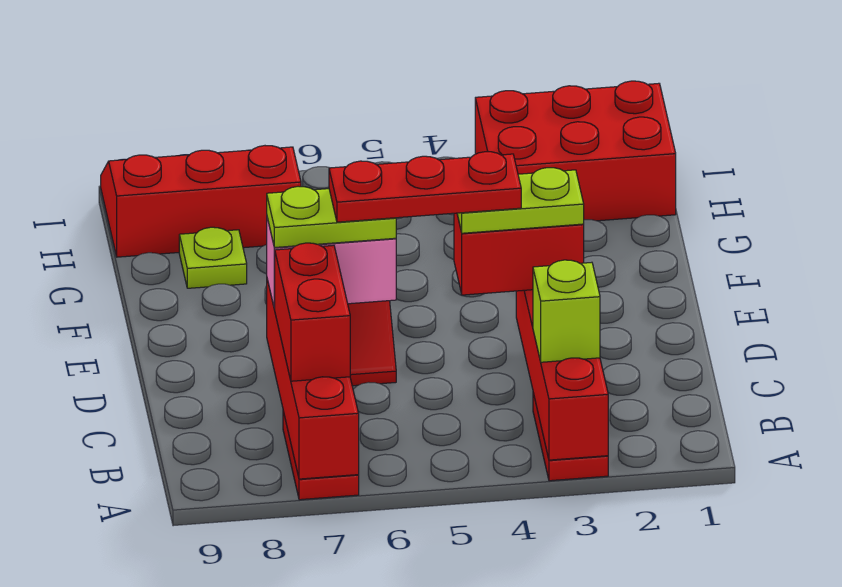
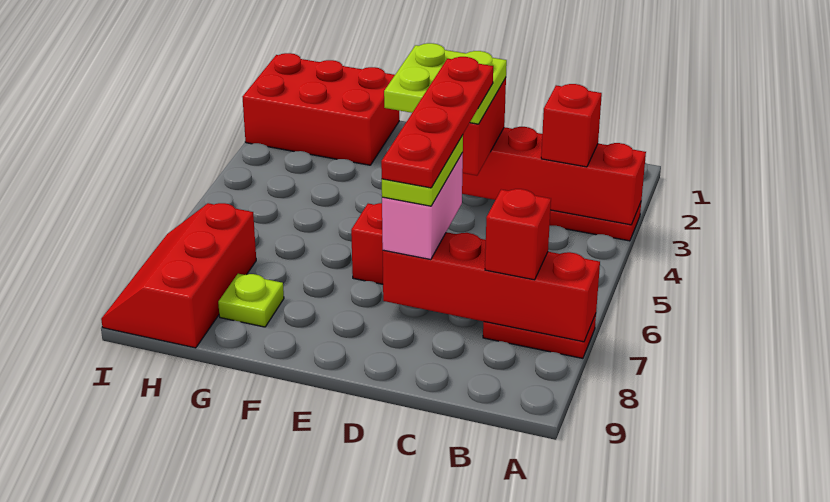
lime 1x1 brick [533,260,600,362] -> red 1x1 brick [541,84,602,167]
red 1x2 brick [274,243,350,381] -> red 1x1 brick [485,189,551,280]
lime 1x2 plate [457,168,584,233] -> lime 2x2 plate [384,43,507,124]
red 1x3 plate [329,152,521,222] -> red 1x4 plate [381,57,493,188]
red 2x3 brick [475,81,676,221] -> red 2x3 brick turned to [243,53,399,165]

